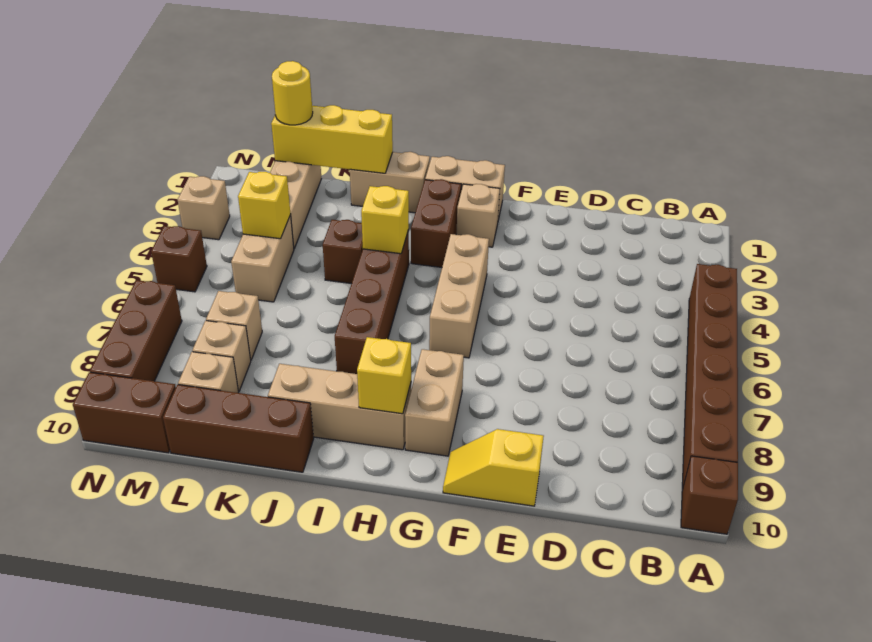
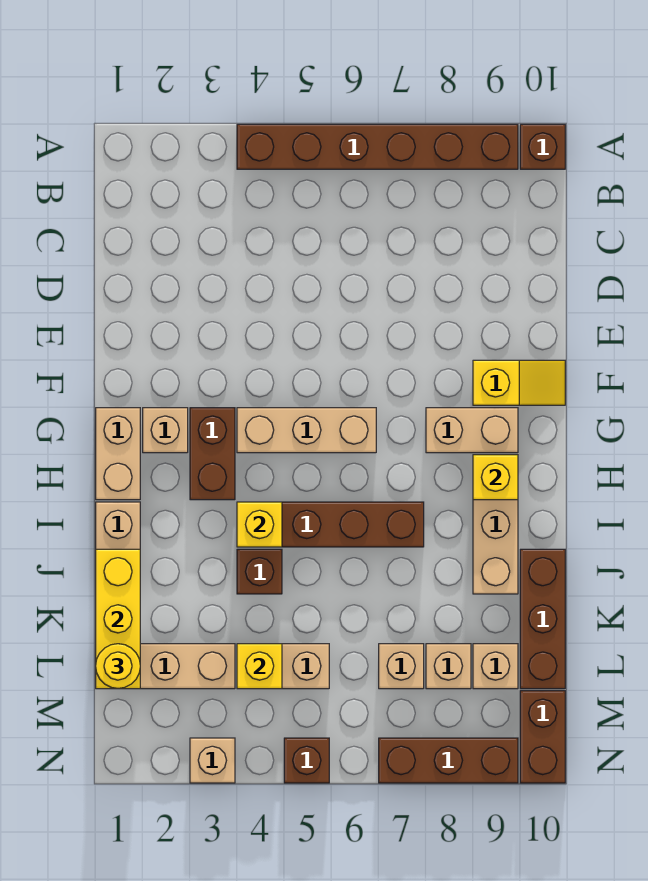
yellow 1x2 slope [443,429,544,506] -> yellow 1x2 slope turned to [473,360,565,405]
brown 1x2 brick [411,179,461,267] -> brown 1x2 brick turned to [190,408,235,500]

